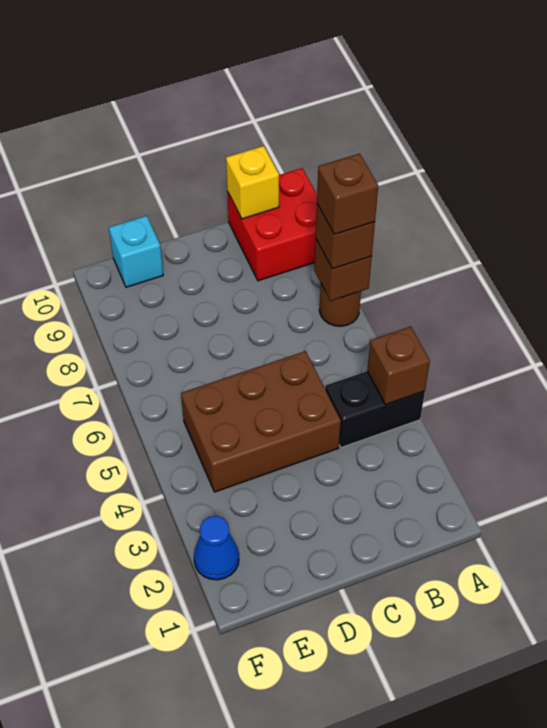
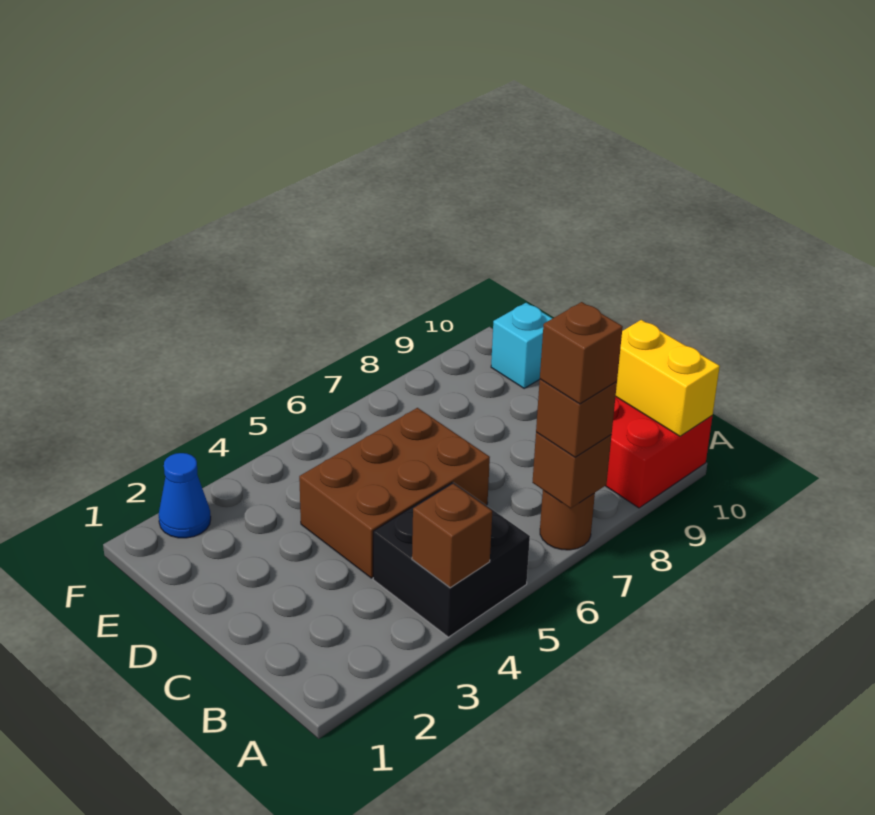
black 1x2 brick [325,371,425,447] -> black 2x2 brick [373,482,530,637]
yellow 1x1 brick [226,146,279,219] -> yellow 1x2 brick [616,320,720,436]
brown 2x3 brick [181,351,341,492] -> brown 2x3 brick turned to [299,408,490,578]

